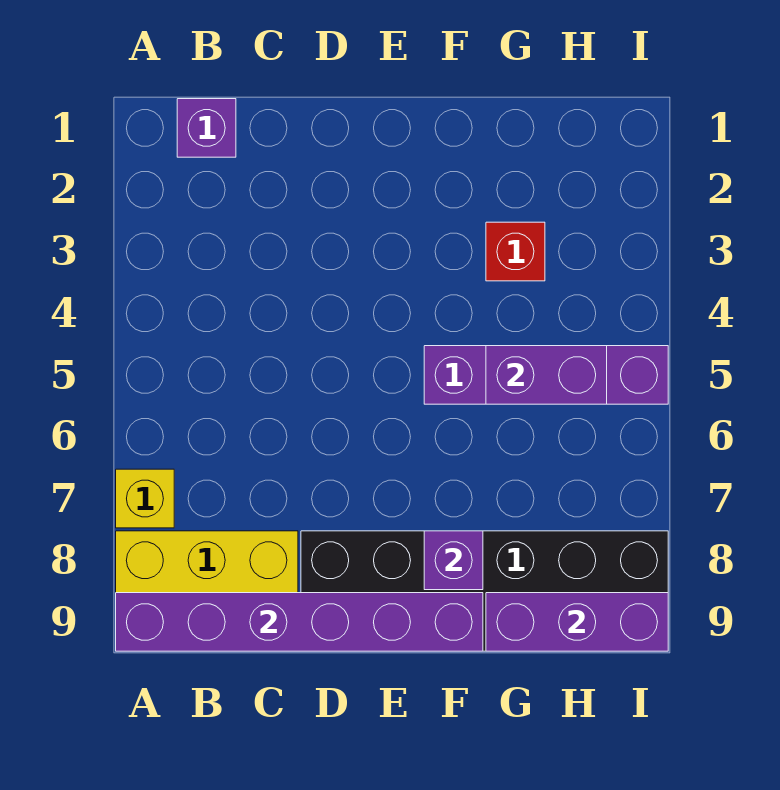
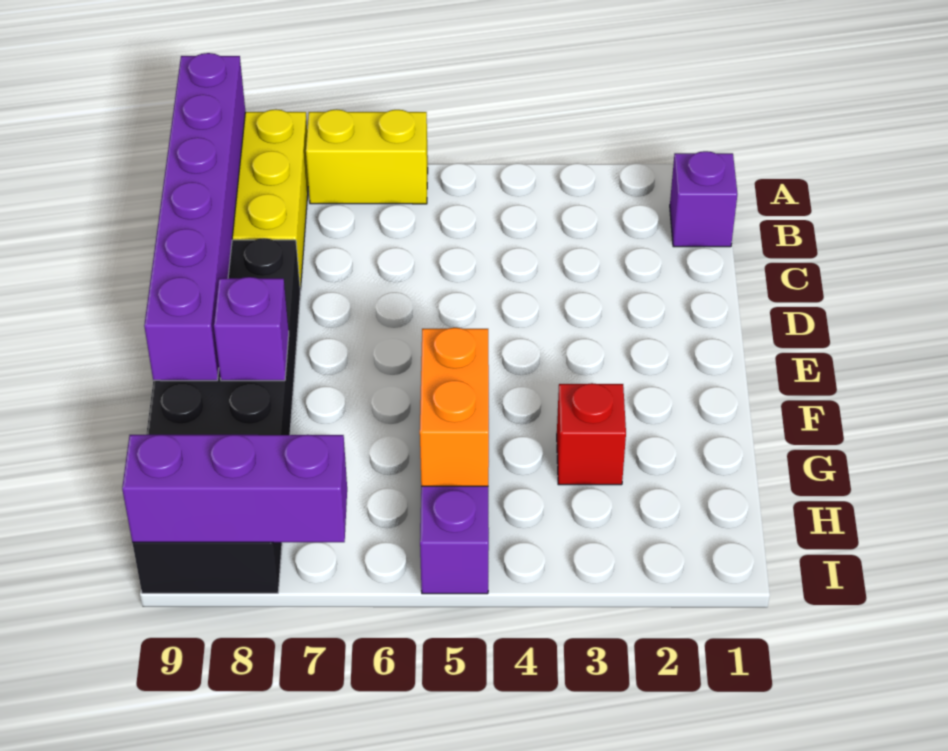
yellow 1x1 brick [116,469,174,528] -> yellow 1x2 brick [306,109,428,204]
purple 1x2 brick [486,346,607,404] -> orange 1x2 brick [420,328,489,486]
purple 1x3 brick [486,593,668,651] -> purple 1x3 brick turned to [122,435,347,542]

